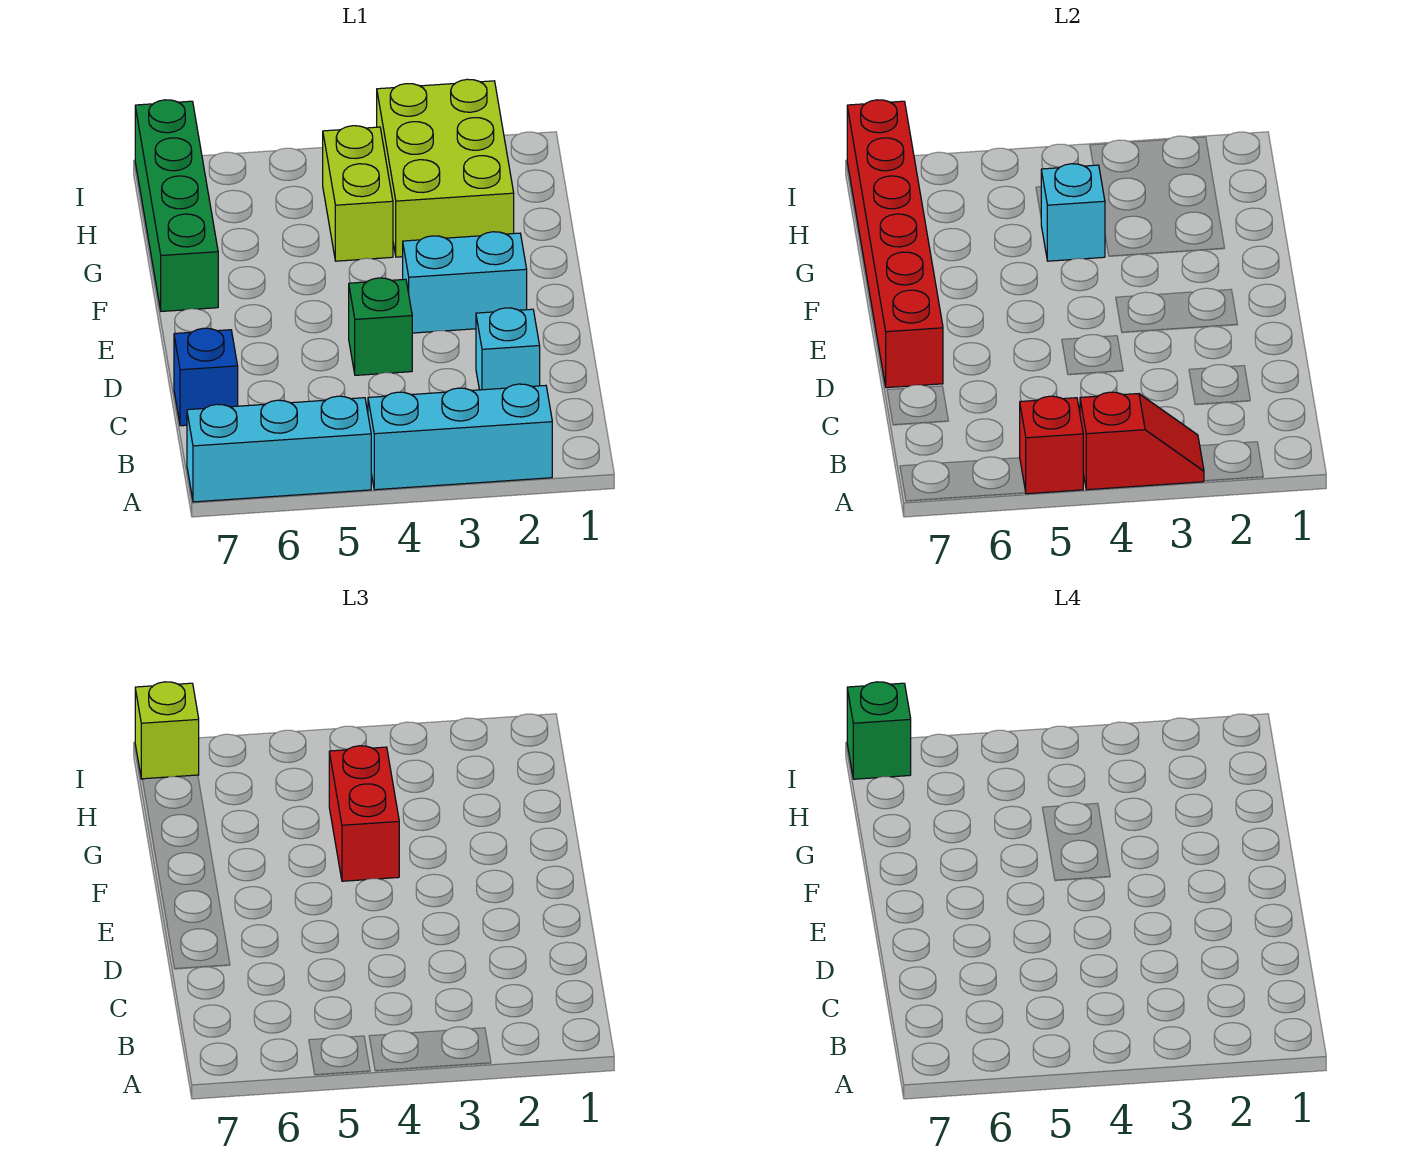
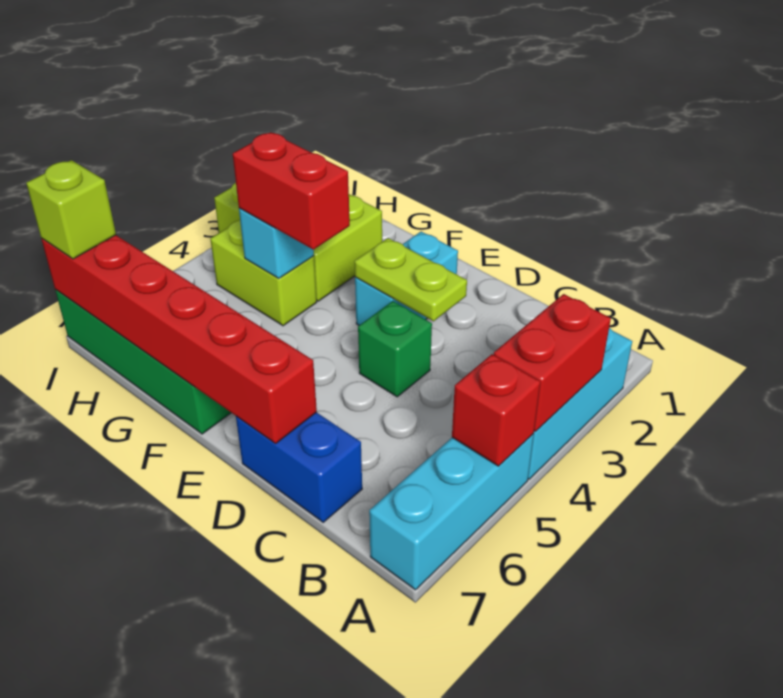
red 1x2 slope [1080,392,1204,490] -> red 1x2 brick [494,294,611,431]
cyan 1x1 brick [476,308,540,390] -> none
blue 1x1 brick [174,328,238,426] -> blue 1x2 brick [236,412,362,522]
none -> lime 1x2 plate [354,238,467,321]
green 1x1 brick [847,682,911,779] -> none

